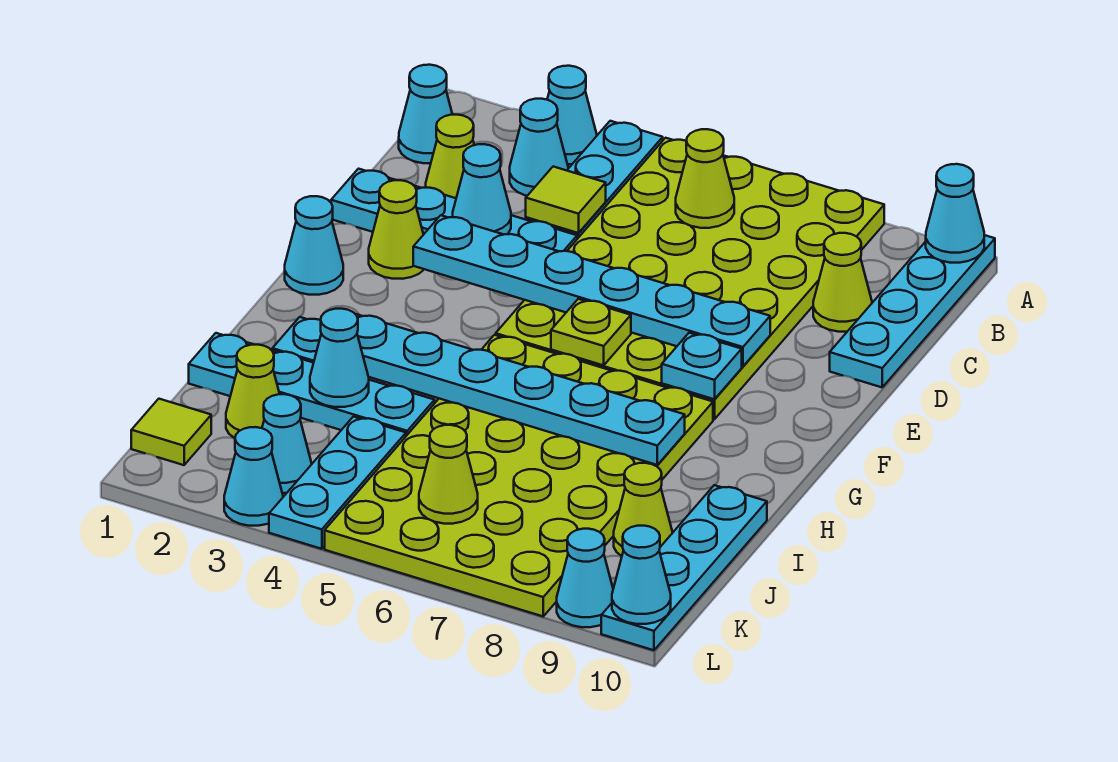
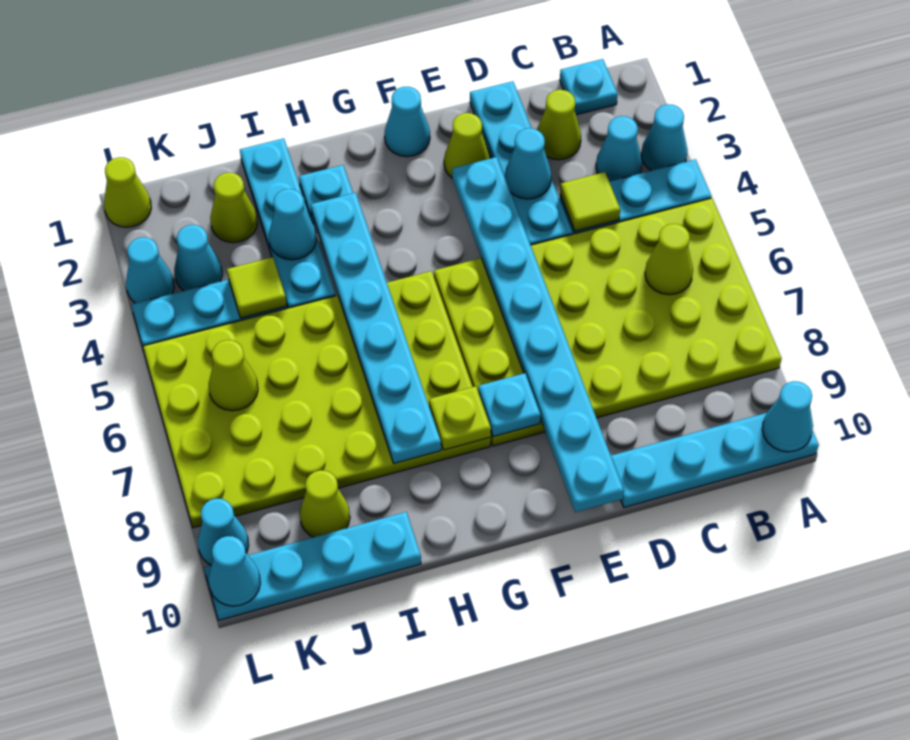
cyan 1x1 cone [399,65,453,163] -> cyan 1x1 plate [560,59,618,115]
lime 1x1 cone [813,233,872,332] -> lime 1x1 cone moved to [104,157,151,227]
cyan 1x6 plate [413,215,770,366] -> cyan 1x8 plate [452,157,624,512]
lime 1x1 plate [551,299,631,365] -> lime 1x1 plate moved to [429,386,491,450]
lime 1x1 tile [131,399,211,465] -> lime 1x1 tile moved to [227,257,287,318]

